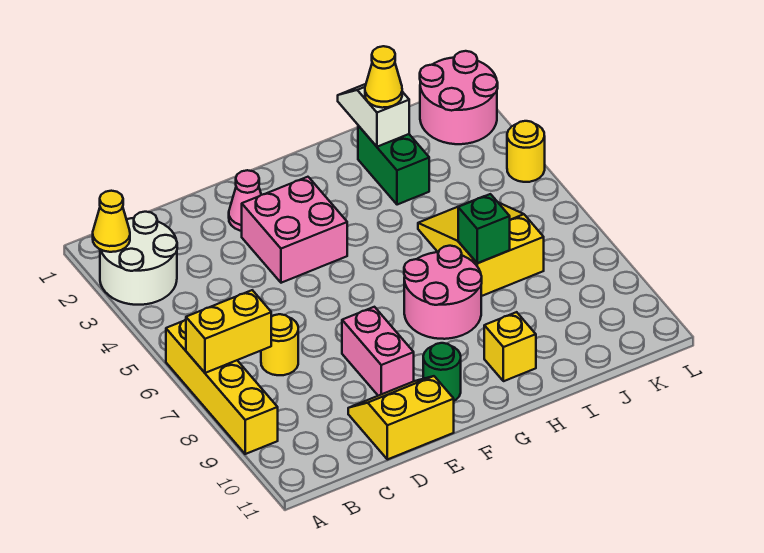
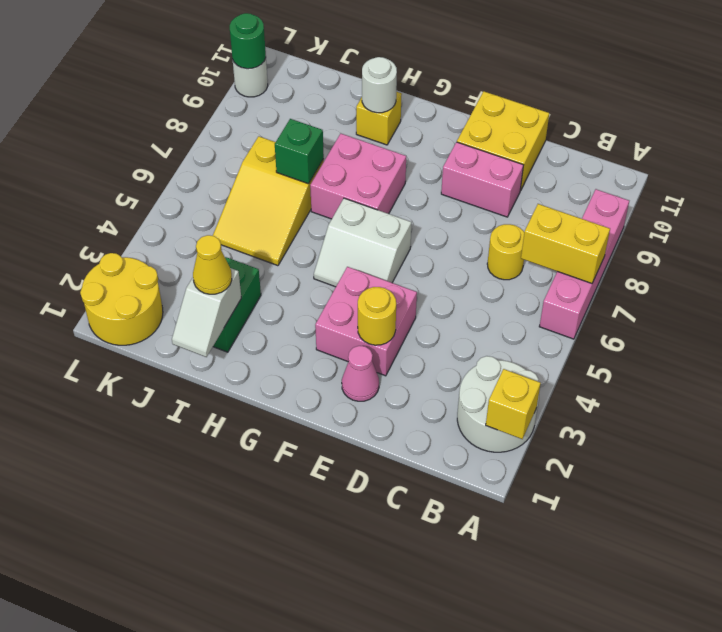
yellow 1x1 cone [93,191,130,252] -> yellow 1x1 brick [486,369,541,439]
yellow 1x4 brick [166,320,278,454] -> pink 1x4 brick [539,189,629,339]
yellow 2x2 slope [348,376,454,459] -> yellow 2x2 brick [457,91,549,190]
pink 1x2 brick [342,307,414,396] -> pink 1x2 brick turned to [441,142,523,217]
none -> white 2x2 slope [314,198,412,287]
green 1x1 round brick [423,343,461,401] -> green 1x1 round brick moved to [230,13,266,69]
pink 2x2 round brick [404,246,482,339] -> pink 2x2 brick [310,133,406,219]
none -> white 1x1 round brick [362,57,397,113]
pink 2x2 round brick [420,51,498,144] -> yellow 2x2 round brick [80,253,163,345]
yellow 1x1 round brick [507,121,545,182] -> yellow 1x1 round brick moved to [358,287,396,345]
none -> white 1x1 round brick [233,58,268,97]

